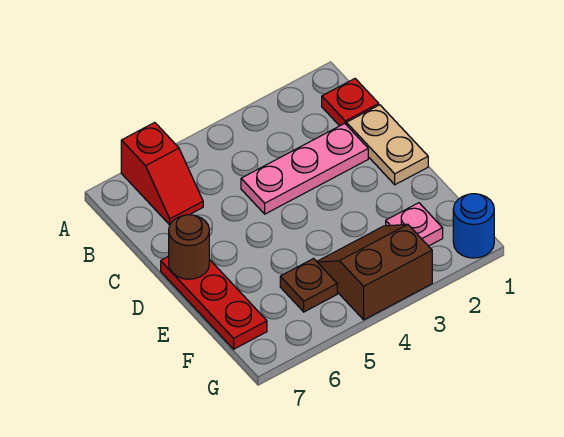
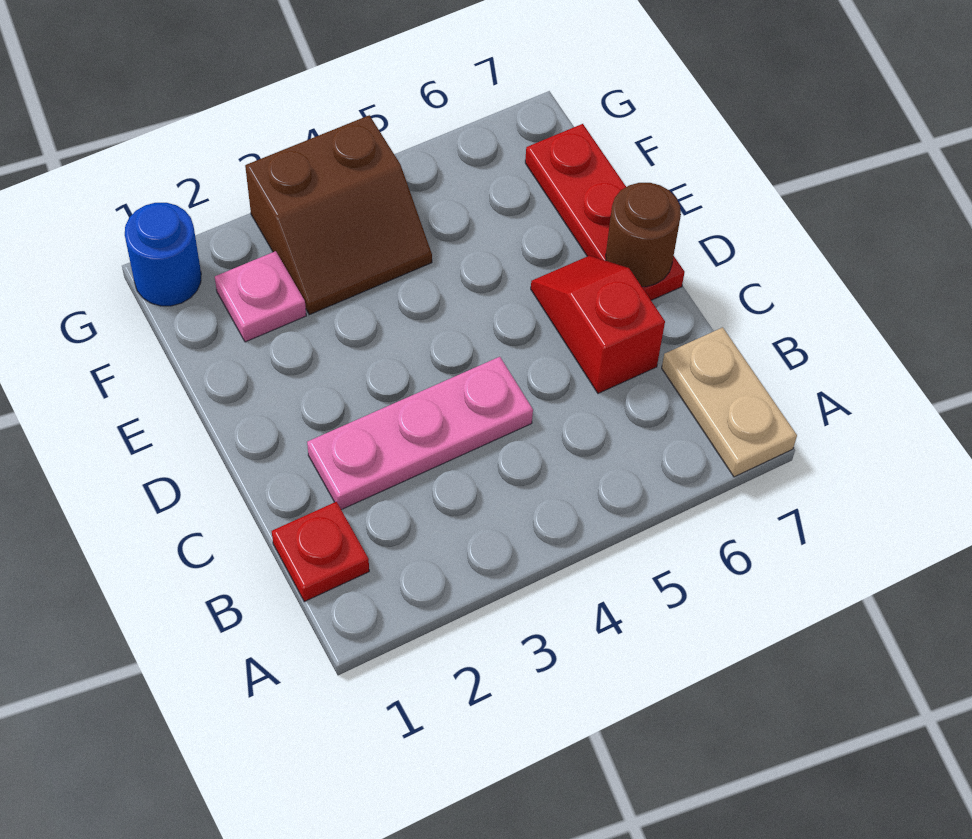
red 1x2 slope [121,122,203,225] -> red 1x2 slope moved to [531,256,665,393]
tan 1x2 plate [346,105,428,185] -> tan 1x2 plate moved to [662,327,797,477]
brown 1x1 plate [280,259,337,312] -> none

